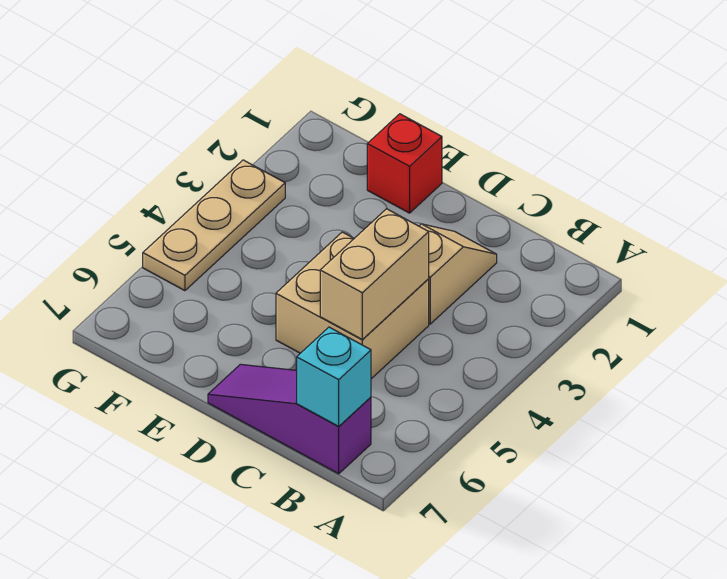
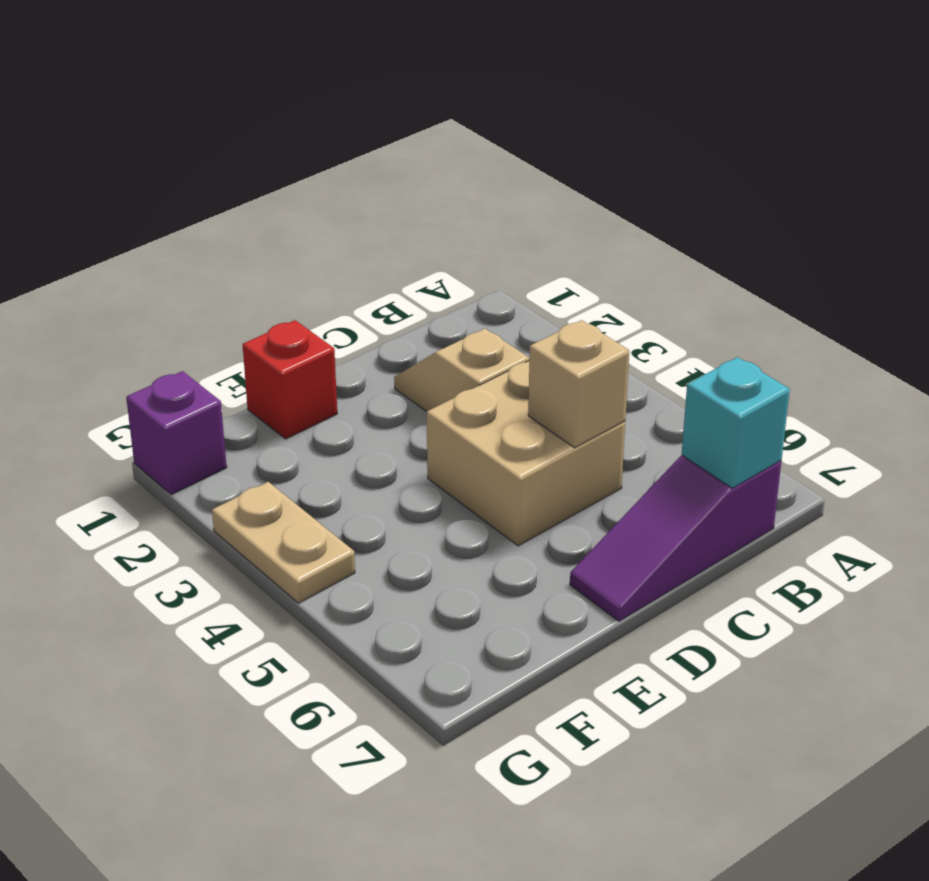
tan 1x2 brick [320,209,429,339] -> tan 1x1 brick [528,320,629,448]
none -> purple 1x1 brick [126,371,227,495]
tan 1x3 plate [143,160,285,291] -> tan 1x2 plate [212,482,355,603]

